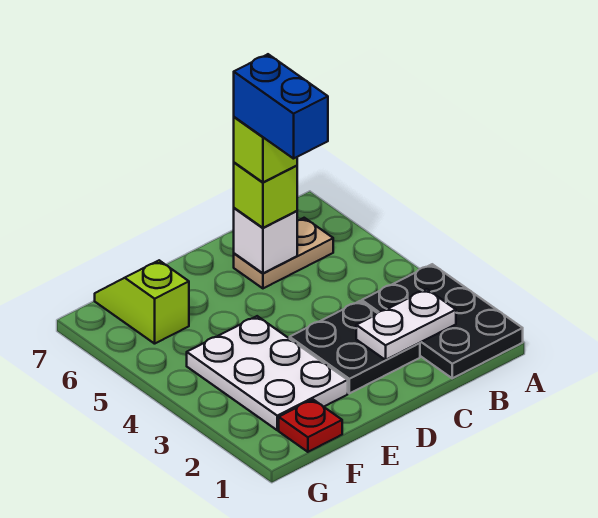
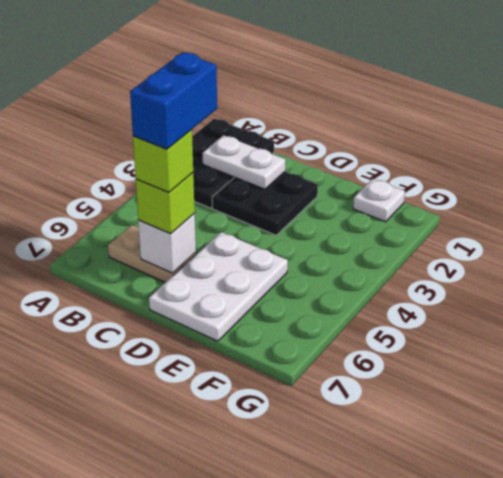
white 2x3 plate [187,316,348,430] -> white 2x3 plate moved to [149,232,288,341]
red 1x1 plate [279,400,342,452] -> white 1x1 plate [353,179,405,222]
lime 1x2 slope [95,260,189,344] -> none

